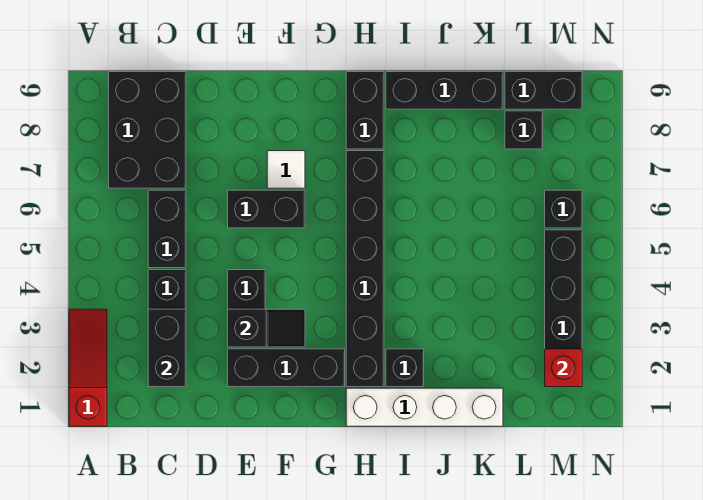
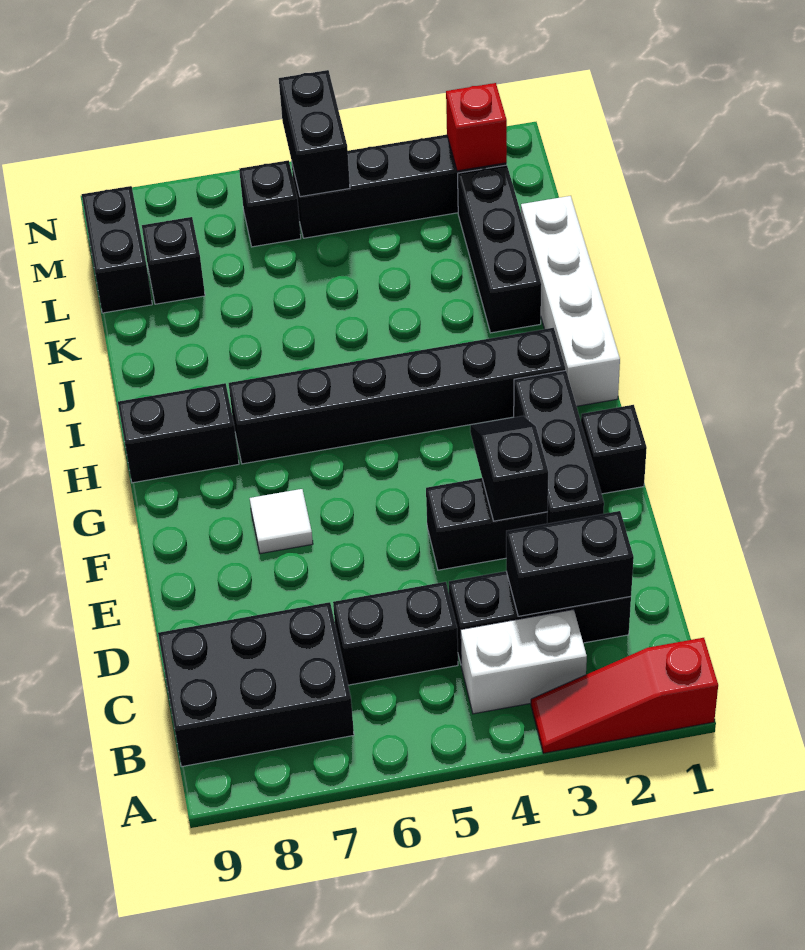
none -> white 1x2 brick [461,609,587,714]
black 1x2 brick [228,190,305,228] -> black 1x2 brick moved to [279,70,350,197]
black 1x1 brick [386,349,424,387] -> black 1x1 brick moved to [581,405,647,494]
black 1x3 brick [386,72,503,109] -> black 1x3 brick moved to [458,165,541,333]

